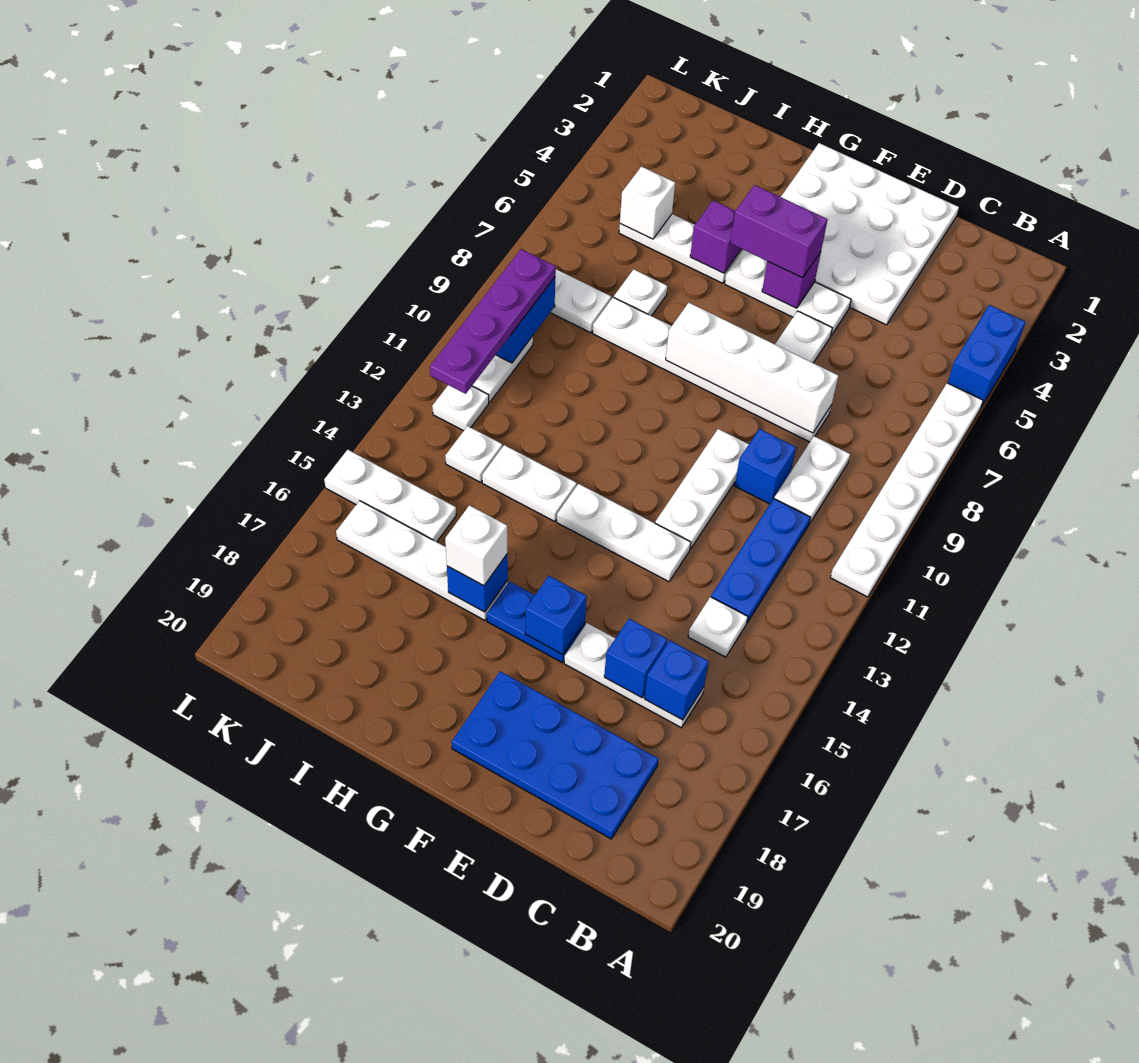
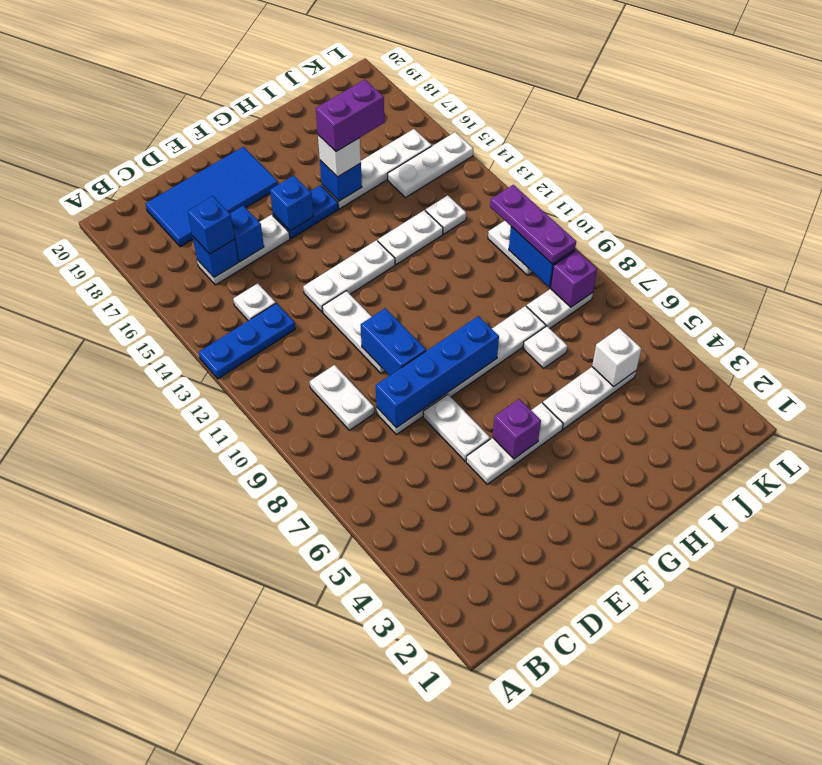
blue 1x2 brick [947,305,1025,407] -> blue 1x2 brick moved to [361,308,426,376]
white 1x6 plate [830,383,983,597] -> none
blue 1x3 plate [711,499,810,623] -> blue 1x3 plate turned to [199,303,295,379]
blue 2x4 plate [452,671,658,839] -> blue 2x4 tile [145,147,278,247]
white 4x4 plate [781,143,959,325] -> none
white 1x4 brick [666,303,838,433] -> blue 1x4 brick [376,316,499,428]
blue 1x1 brick [735,429,796,504] -> blue 1x1 brick moved to [188,196,235,254]
purple 1x2 brick [731,185,828,278] -> purple 1x2 brick moved to [316,80,384,151]
purple 1x1 brick [690,200,741,273] -> purple 1x1 brick moved to [550,250,597,307]
purple 1x4 plate [430,249,556,394] -> purple 1x3 plate [490,185,576,264]
white 1x1 plate [432,385,489,431] -> none

